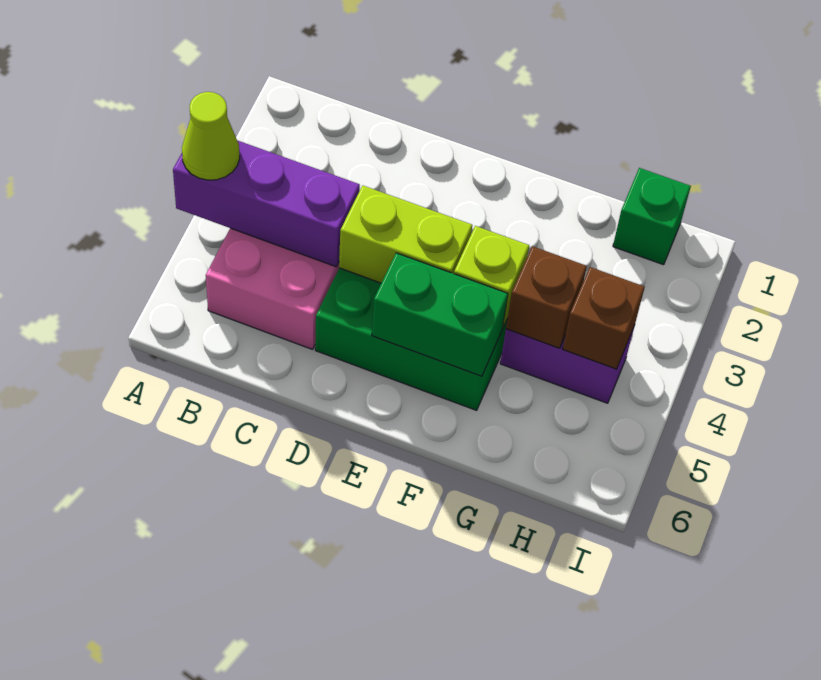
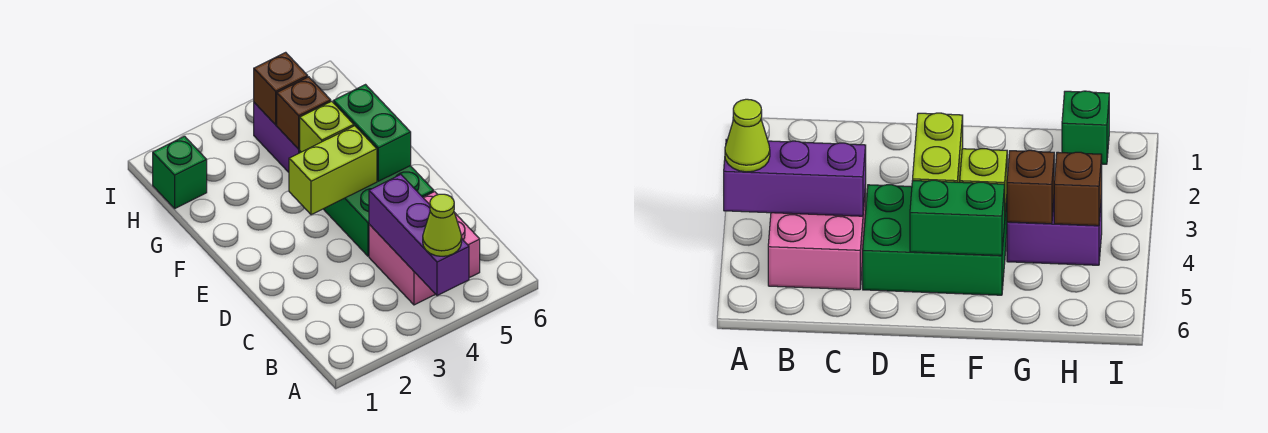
lime 1x2 brick [339,186,472,283] -> lime 1x2 brick turned to [289,126,377,215]

